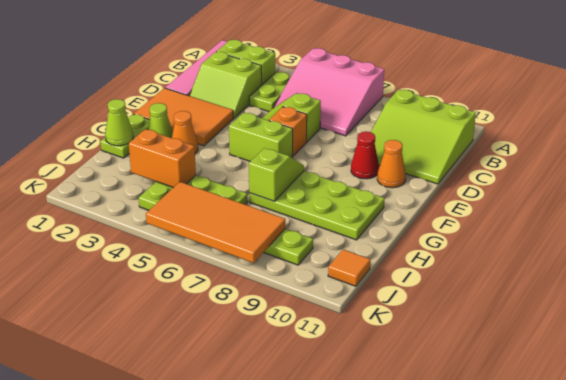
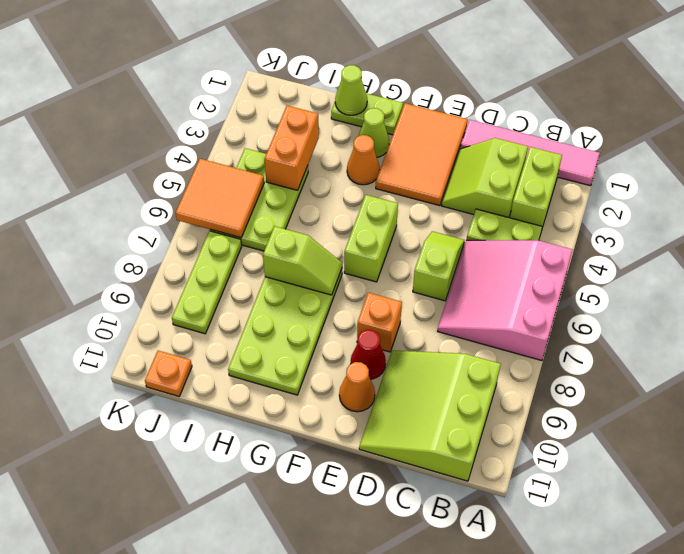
orange 1x1 brick [269,107,307,156] -> orange 1x1 brick moved to [357,293,402,352]
orange 2x4 tile [146,182,285,263] -> orange 2x2 tile [176,159,264,238]
orange 1x1 tile [328,249,371,286] -> orange 1x1 plate [145,351,192,396]

